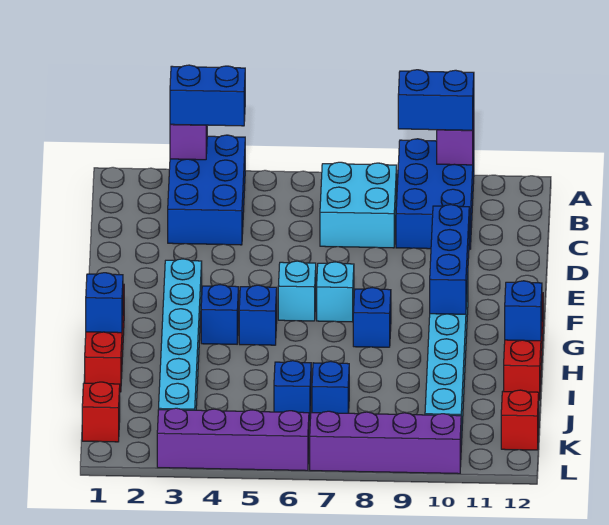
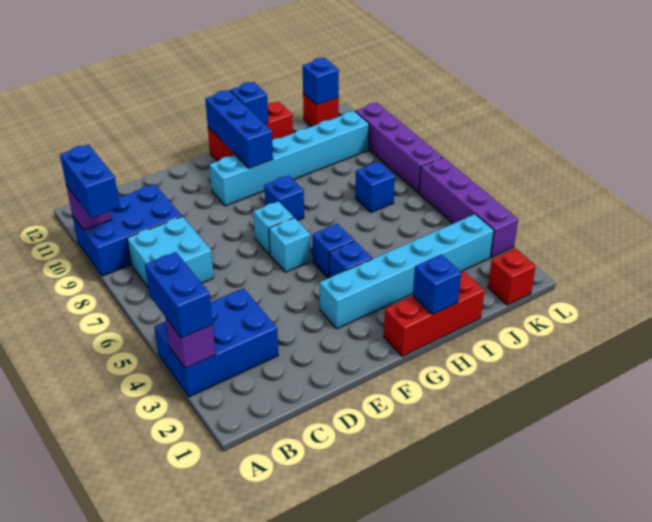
blue 1x3 brick [430,205,469,314] -> blue 1x3 brick turned to [205,90,273,168]
blue 1x1 brick [274,361,311,421] -> blue 1x1 brick moved to [303,58,339,105]

